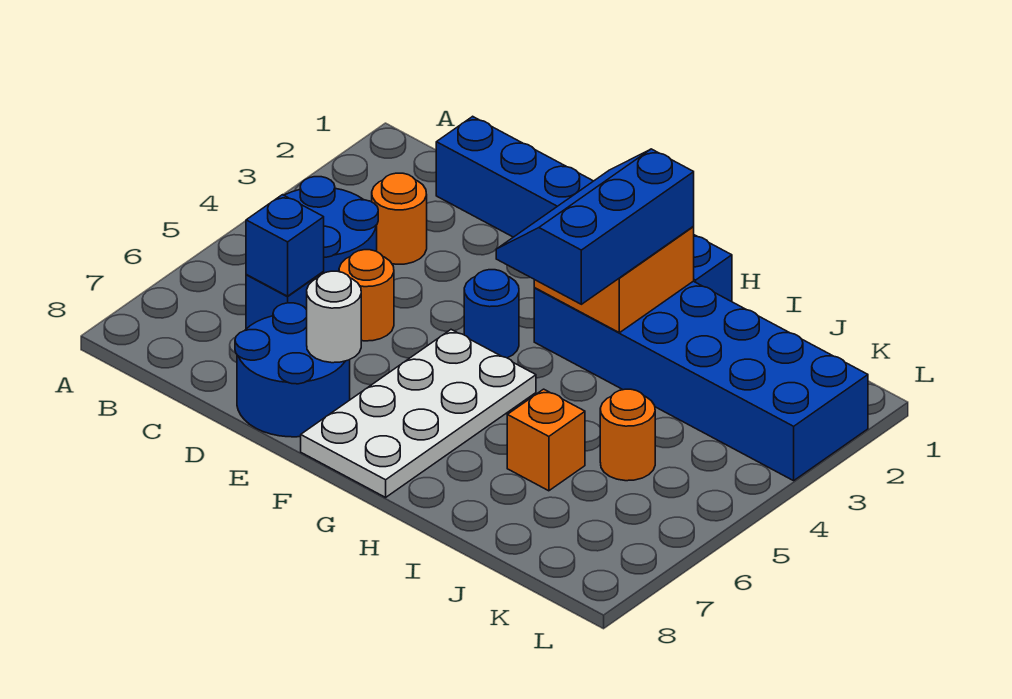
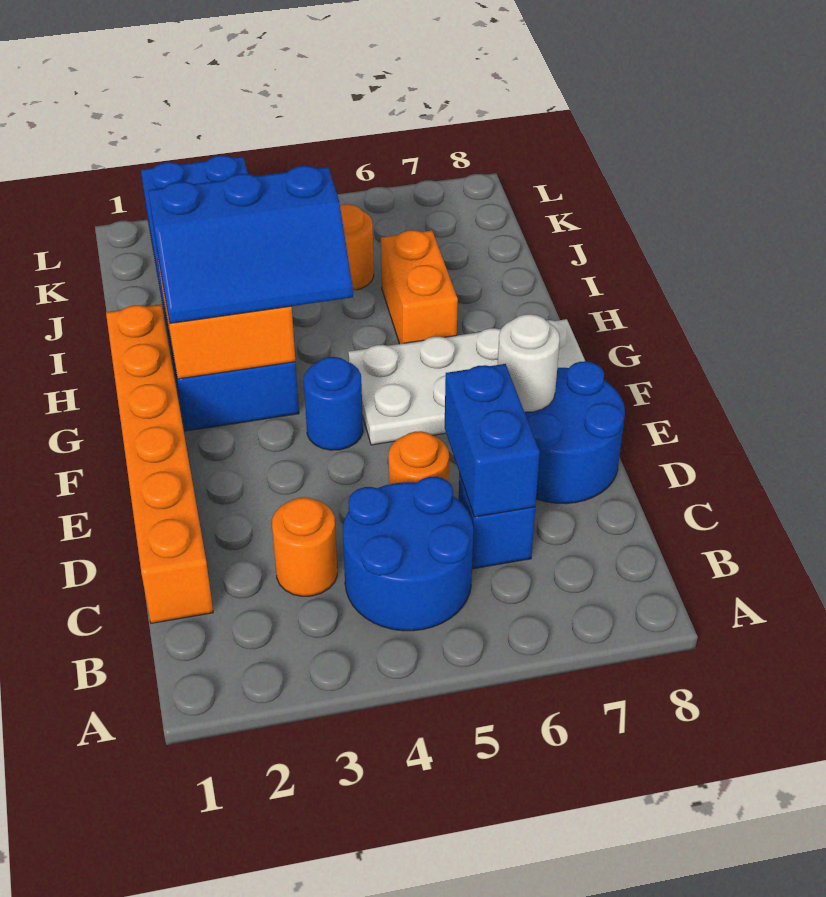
blue 1x6 brick [436,116,732,302] -> orange 1x6 brick [106,305,213,623]
blue 1x1 brick [246,195,324,296] -> blue 1x2 brick [445,364,540,517]
orange 1x1 brick [507,389,585,491] -> orange 1x2 brick [381,230,458,344]

